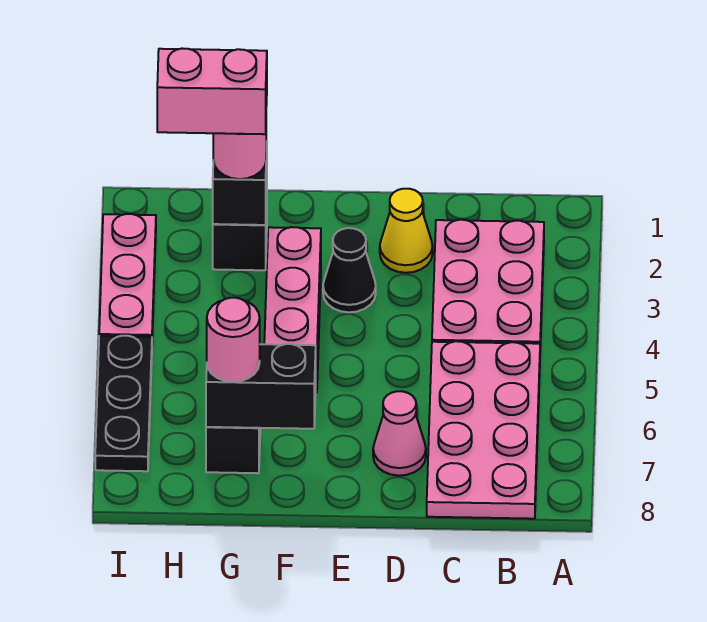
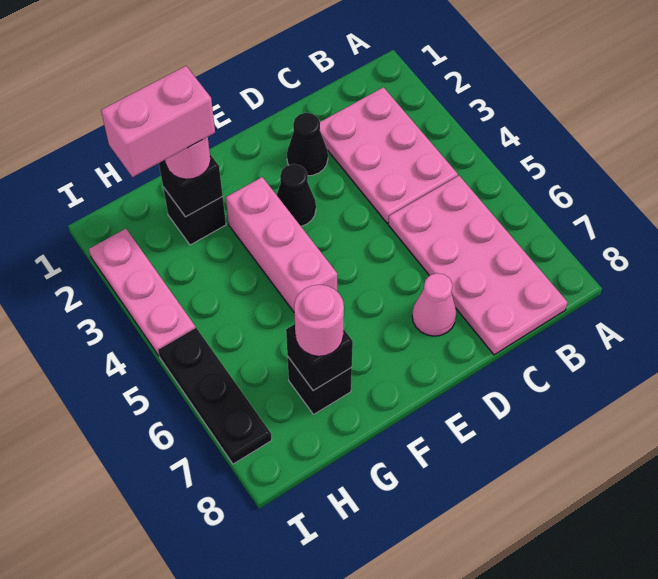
yellow 1x1 cone [380,189,433,273] -> black 1x1 cone [287,113,328,176]
black 1x2 brick [206,344,316,429] -> black 1x1 brick [286,324,353,391]

